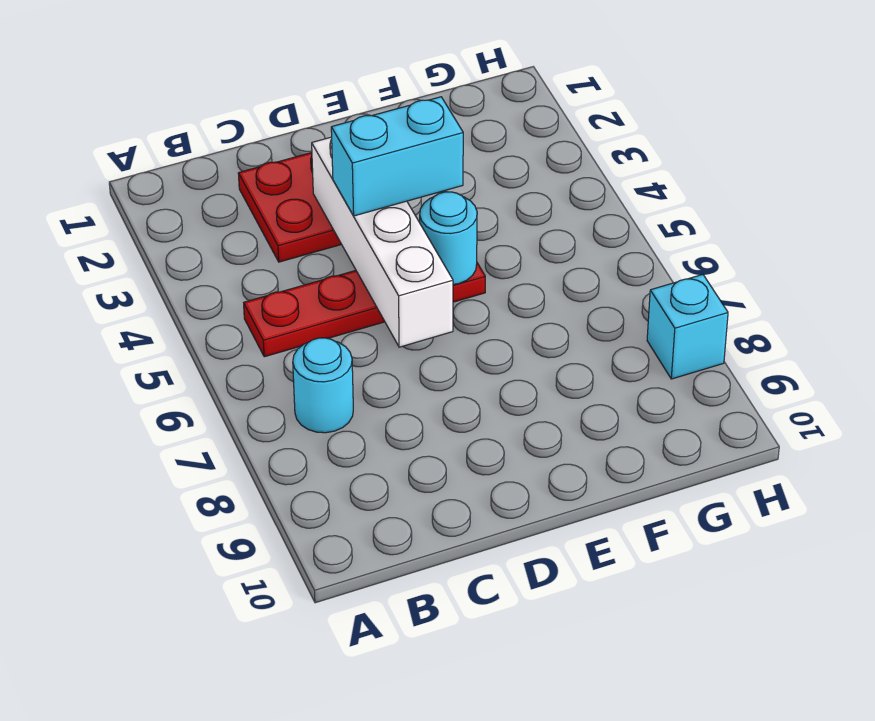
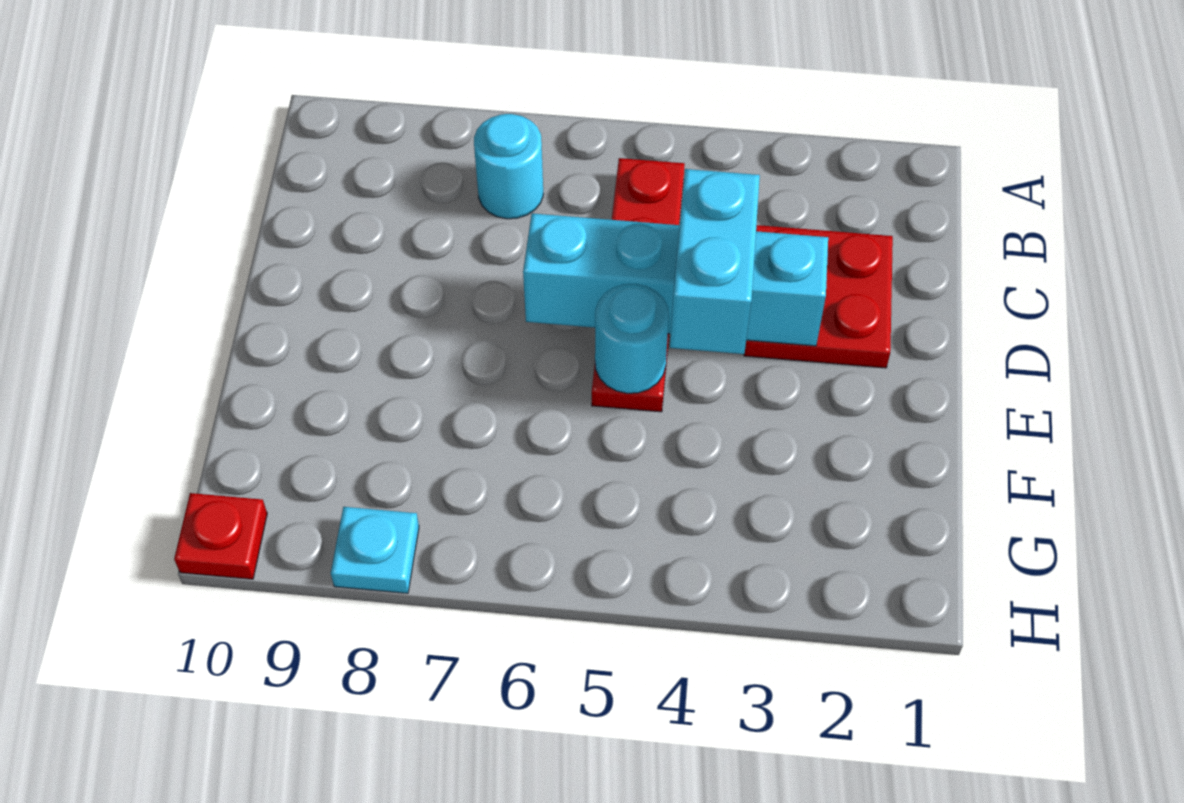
white 1x4 brick [312,137,453,347] -> cyan 1x4 brick [523,213,828,346]
cyan 1x1 brick [647,275,728,379] -> cyan 1x1 plate [331,507,419,593]
none -> red 1x1 plate [174,493,267,579]

